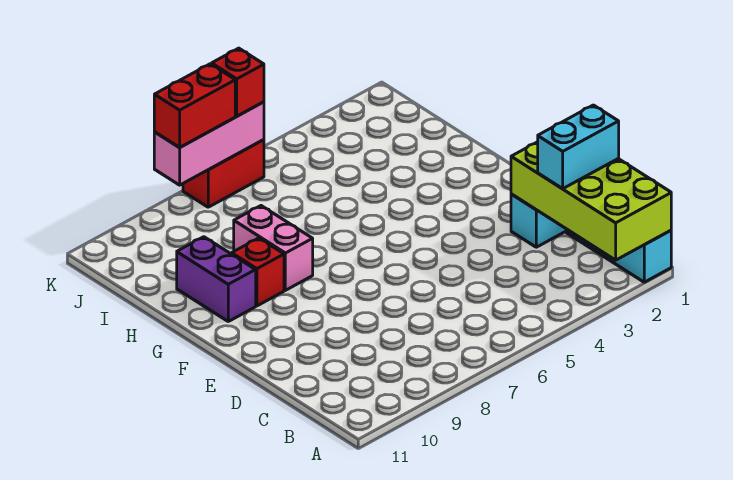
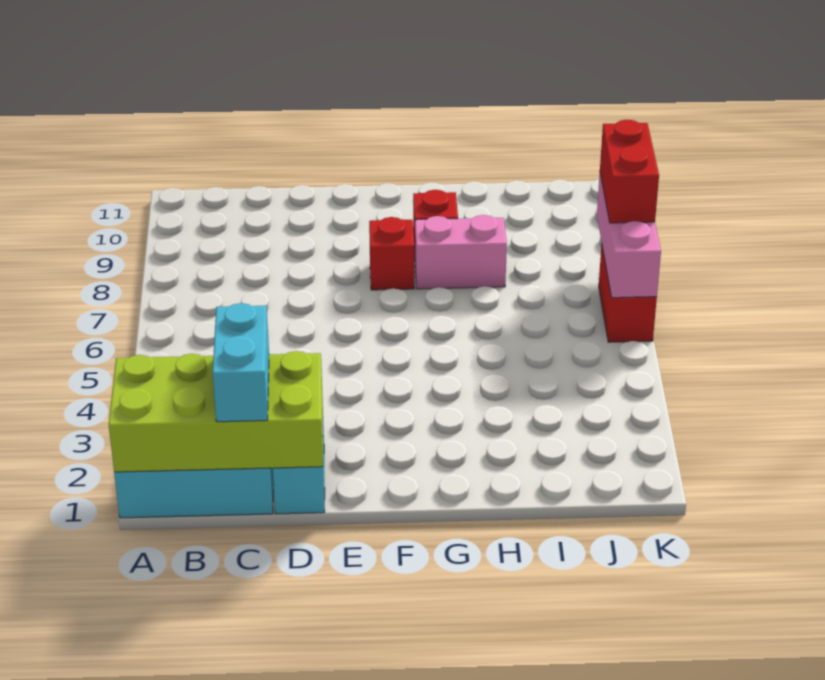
purple 1x2 brick [177,237,256,321] -> none
red 1x1 brick [212,48,264,116] -> red 1x1 brick moved to [369,217,414,290]

